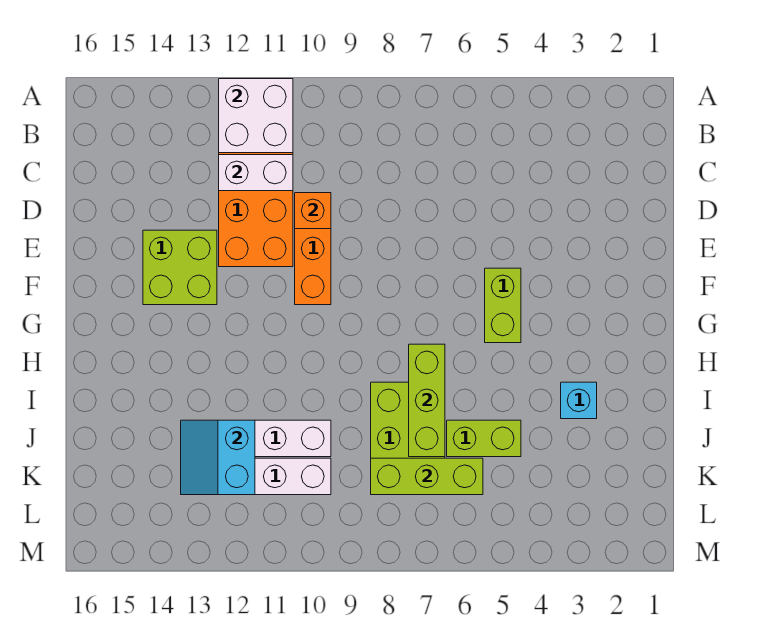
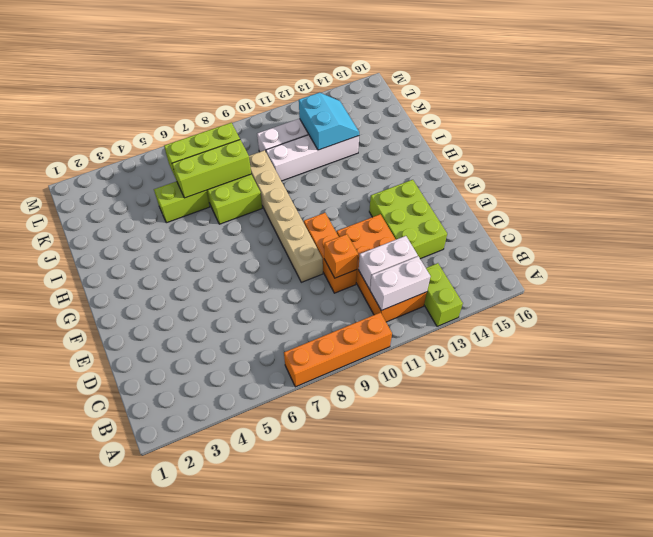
none -> orange 1x4 brick [284,313,392,387]
white 2x2 brick [219,79,293,153] -> white 1x2 brick [370,256,431,311]
none -> tan 1x6 brick [249,150,323,282]
lime 2x2 brick [143,230,217,305] -> lime 2x3 brick [369,180,447,259]
lime 1x2 brick [485,268,521,343] -> lime 1x2 brick moved to [424,263,463,326]
lime 1x3 brick [409,344,445,457] -> lime 1x3 brick turned to [172,140,251,198]
cyan 1x1 brick [561,382,597,419] -> none

